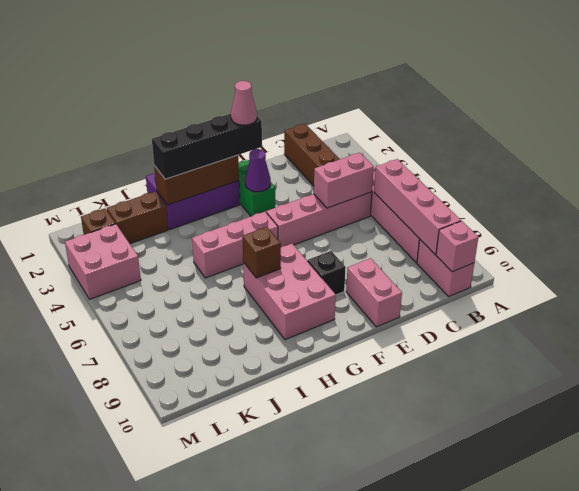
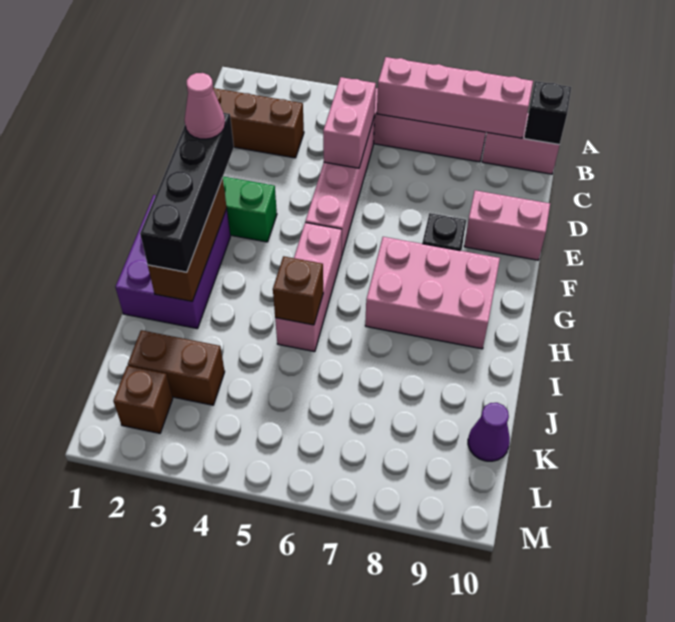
pink 1x1 brick [436,221,478,272] -> black 1x1 brick [524,81,571,145]
purple 1x1 cone [245,149,271,192] -> purple 1x1 cone moved to [468,403,510,461]
brown 1x1 brick [242,227,281,278] -> brown 1x1 brick moved to [273,256,323,325]
brown 1x2 brick [107,191,168,244] -> brown 1x2 brick turned to [128,330,225,405]
pink 2x2 brick [65,224,141,299] -> none

